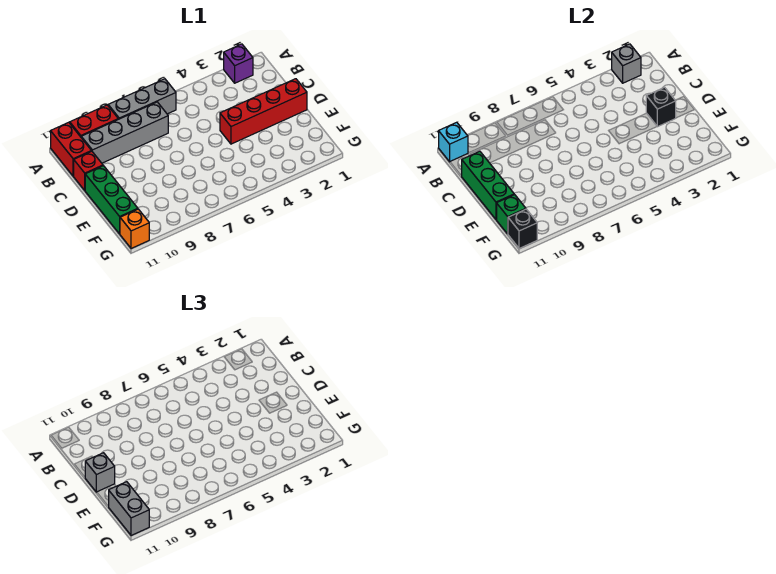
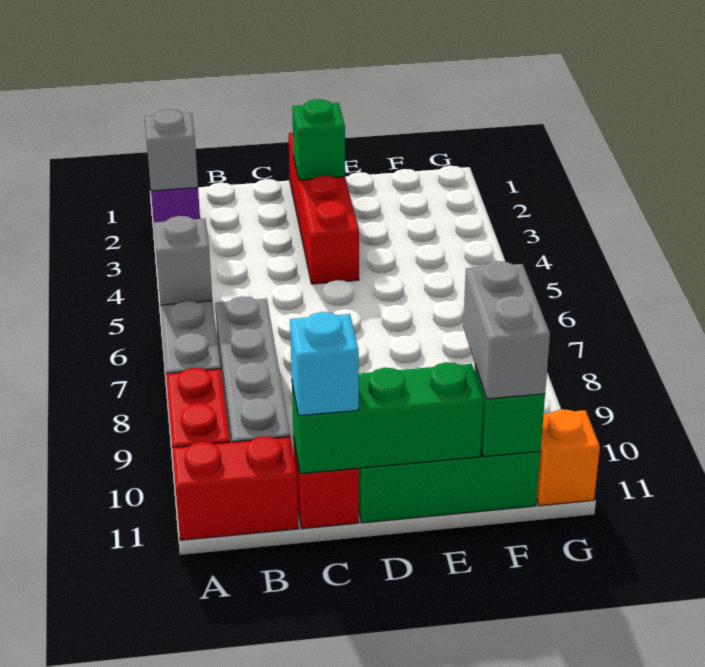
cyan 1x1 brick [439,122,468,162] -> cyan 1x1 brick moved to [290,312,359,416]
black 1x1 brick [646,87,676,127] -> green 1x1 brick [292,99,345,180]
grey 1x1 brick [85,453,115,492] -> grey 1x1 brick moved to [153,216,212,305]
grey 1x2 brick [109,482,149,536] -> grey 1x2 brick turned to [463,261,550,399]
black 1x1 brick [508,209,537,249] -> none

